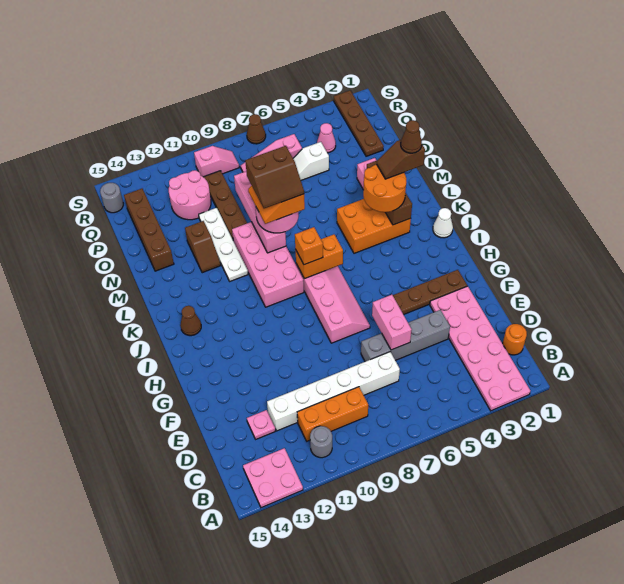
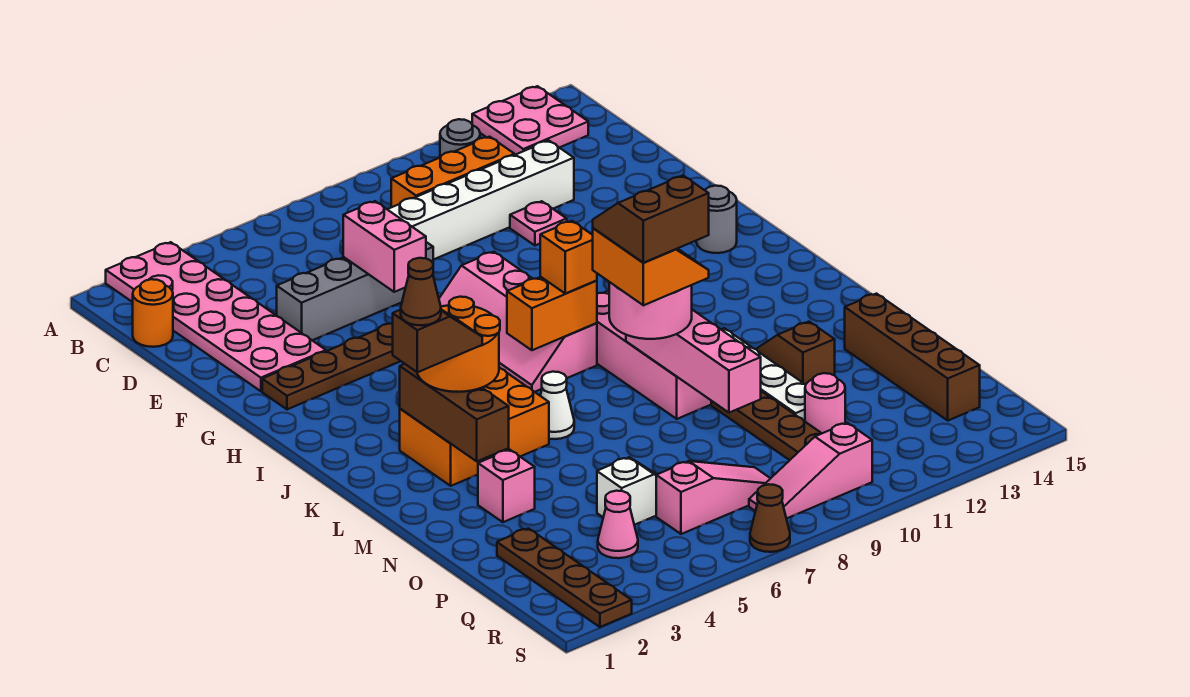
pink 1x1 plate [247,410,275,439] -> pink 1x1 plate moved to [510,201,567,245]
white 1x1 cone [433,208,453,238] -> white 1x1 cone moved to [540,372,574,439]
brown 1x1 cone [180,306,201,336] -> none
pink 2x2 round brick [169,170,211,220] -> pink 1x1 round brick [805,373,845,433]
pink 1x2 slope [194,146,239,177] -> pink 1x3 slope [749,423,872,519]
grey 1x1 round brick [100,183,123,213] -> grey 1x1 round brick moved to [696,186,737,253]

